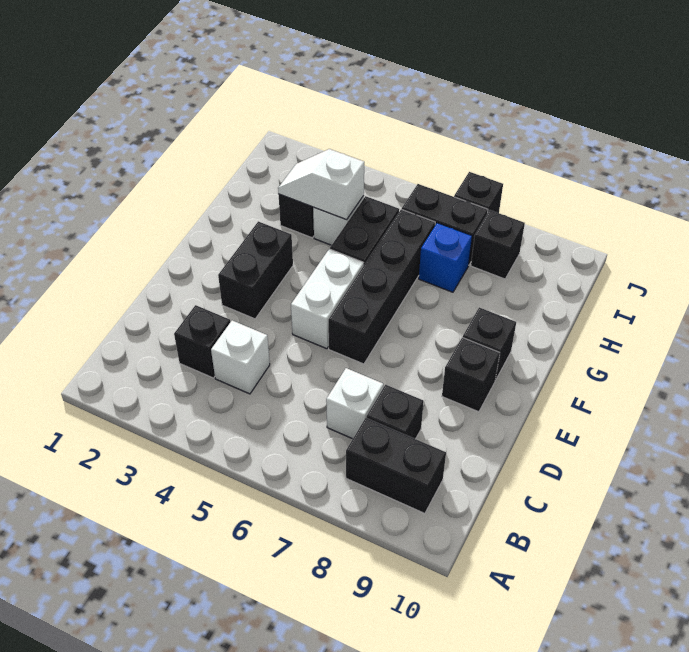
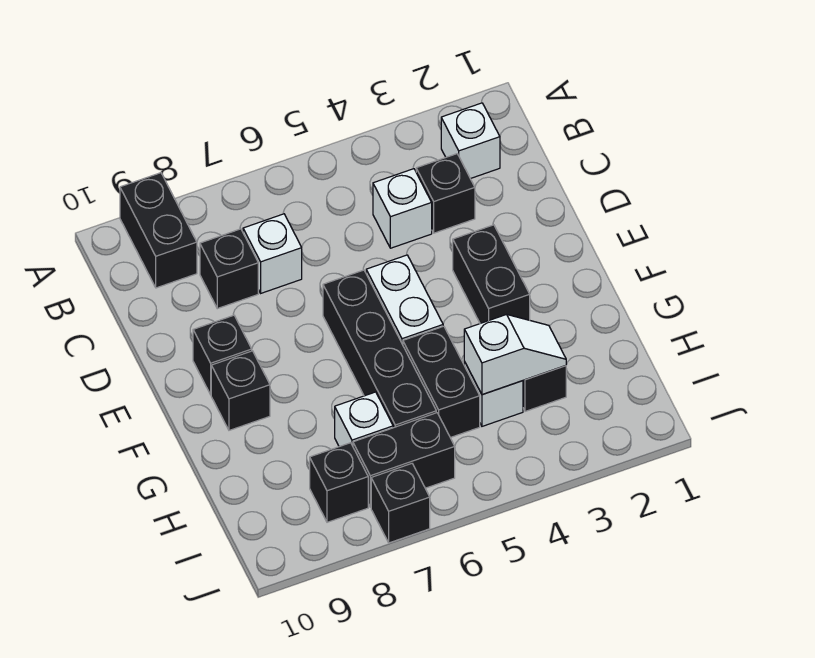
none -> white 1x1 brick [441,103,500,179]
black 1x2 brick [346,418,446,513] -> black 1x2 brick turned to [120,173,197,288]
blue 1x1 brick [419,223,472,292] -> white 1x1 brick [335,392,393,447]

